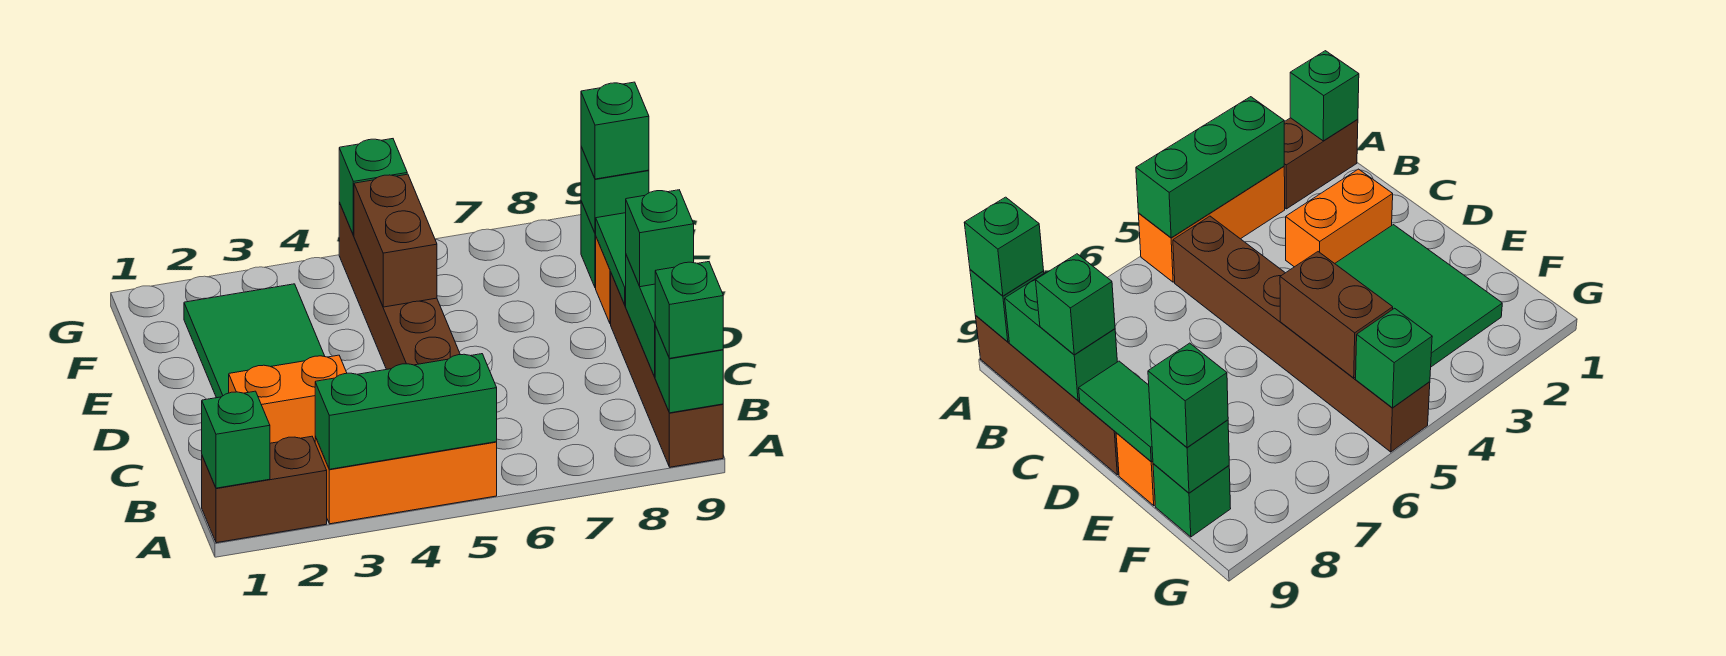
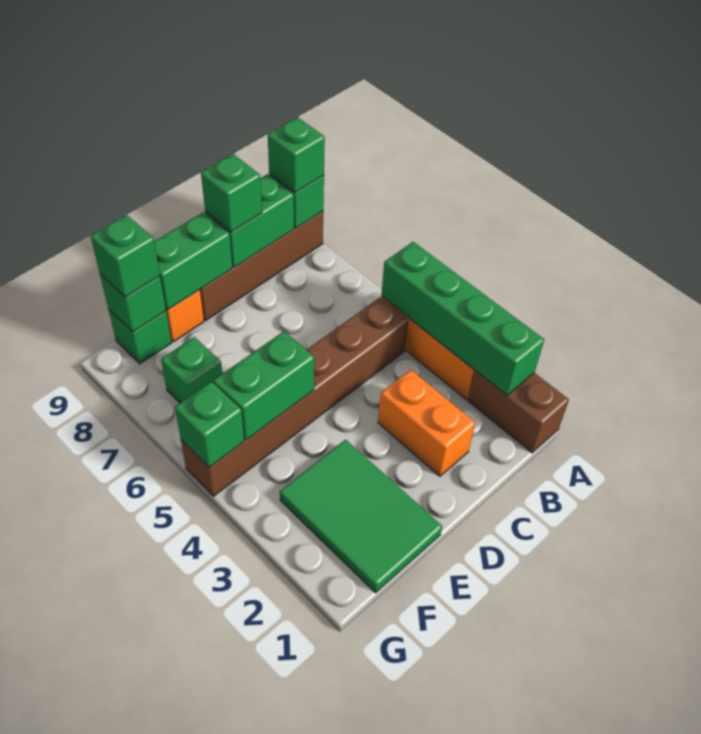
green 1x1 brick [202,391,270,488] -> green 1x1 brick moved to [161,337,222,403]
green 1x3 brick [315,354,497,469] -> green 1x4 brick [381,242,544,395]
green 2x3 tile [184,284,325,398] -> green 2x3 tile turned to [280,440,442,593]
green 1x2 tile [596,213,626,305] -> green 1x2 brick [154,212,232,309]
brown 1x2 brick [354,174,437,307] -> green 1x2 brick [213,331,314,440]

